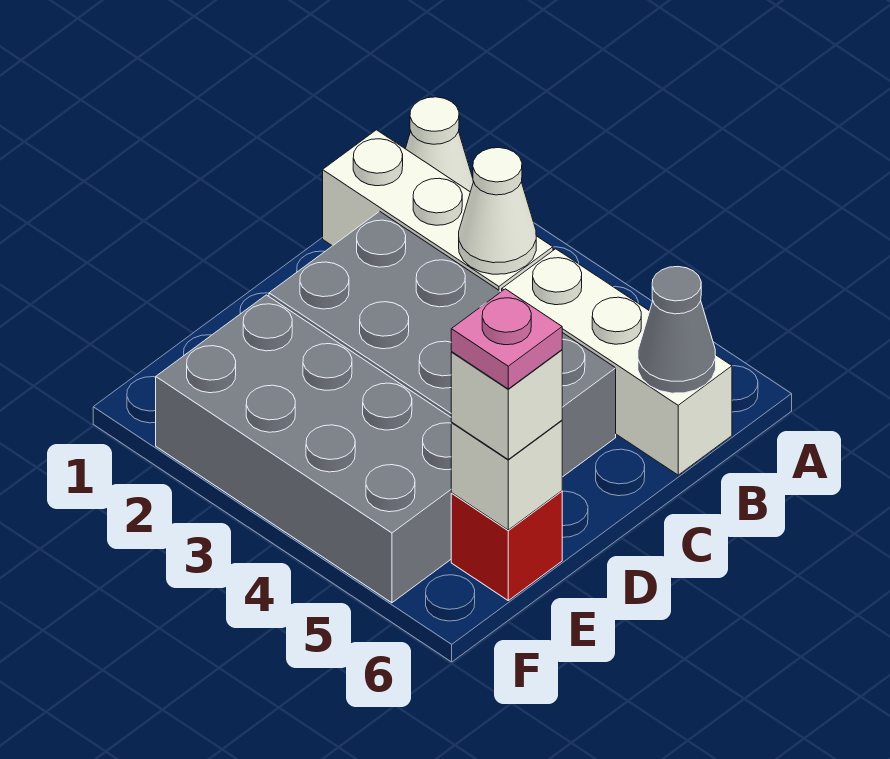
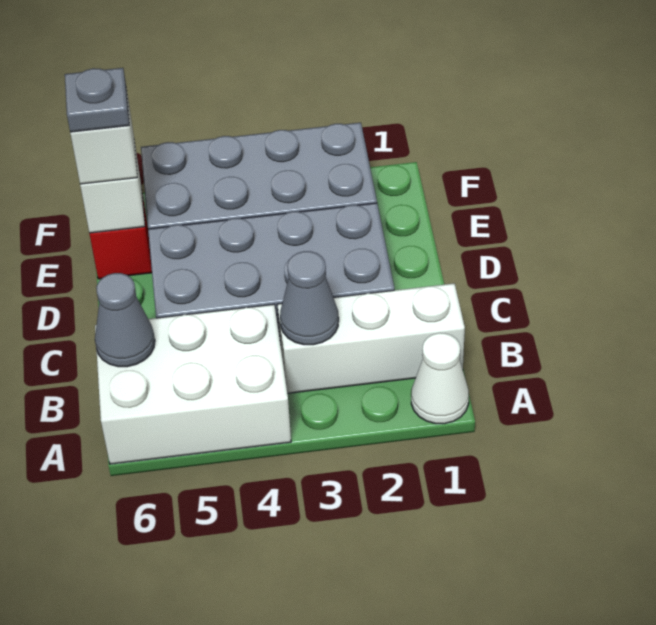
white 1x1 cone [459,148,536,274] -> grey 1x1 cone [280,251,339,345]
white 1x3 brick [502,249,732,475] -> white 2x3 brick [95,304,291,464]
pink 1x1 plate [451,289,562,389] -> grey 1x1 plate [65,68,129,132]

